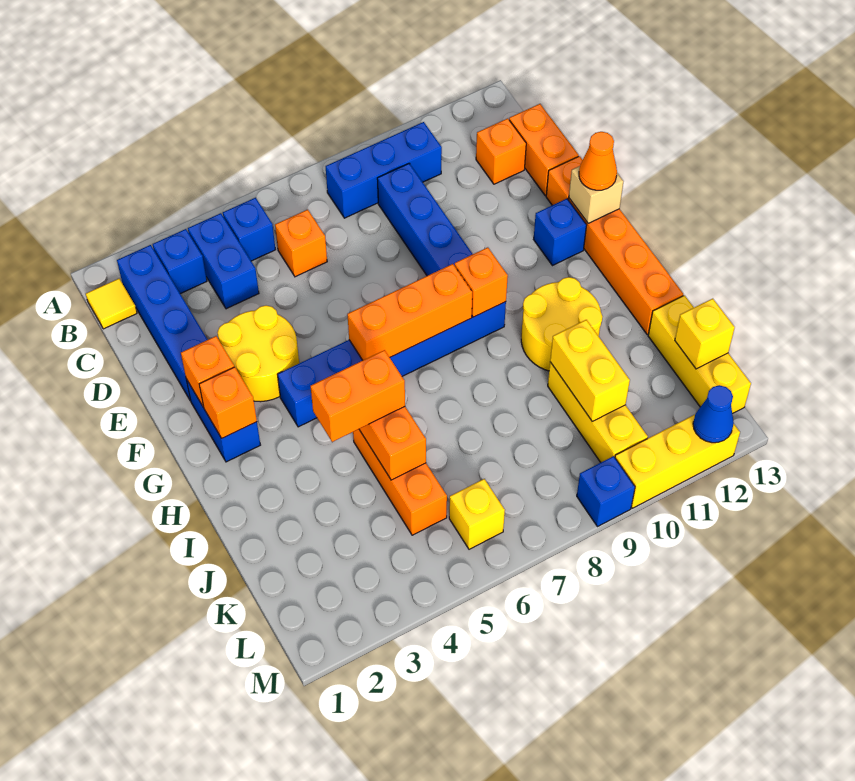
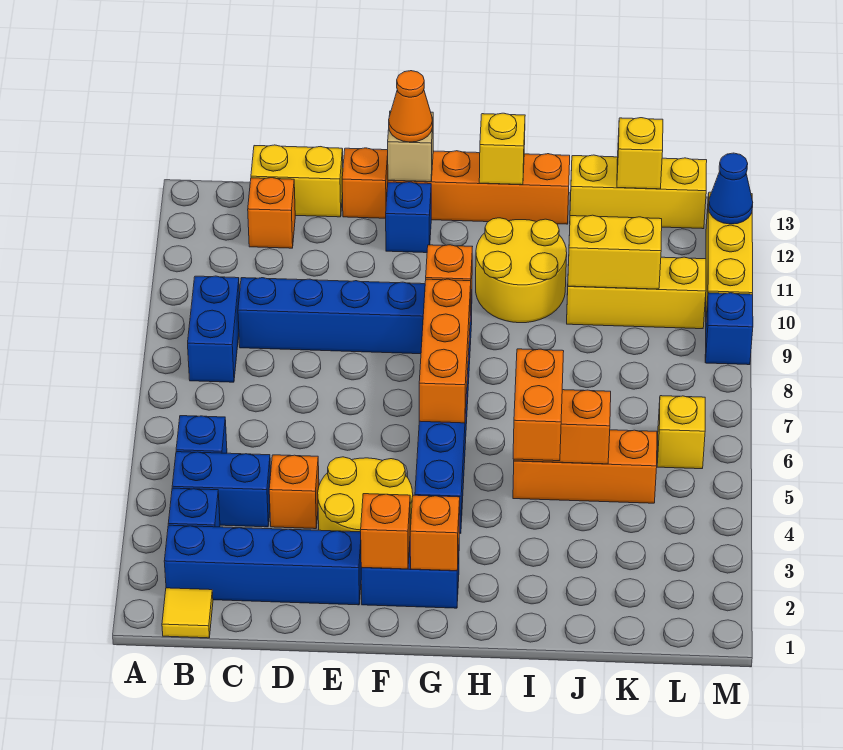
blue 1x3 brick [326,122,442,218] -> blue 1x2 brick [188,276,240,382]
orange 1x1 brick [275,210,327,277] -> orange 1x1 brick moved to [269,455,319,529]
orange 1x2 brick [509,104,579,196] -> yellow 1x2 brick [251,145,343,217]
none -> yellow 1x1 brick [479,113,525,185]

